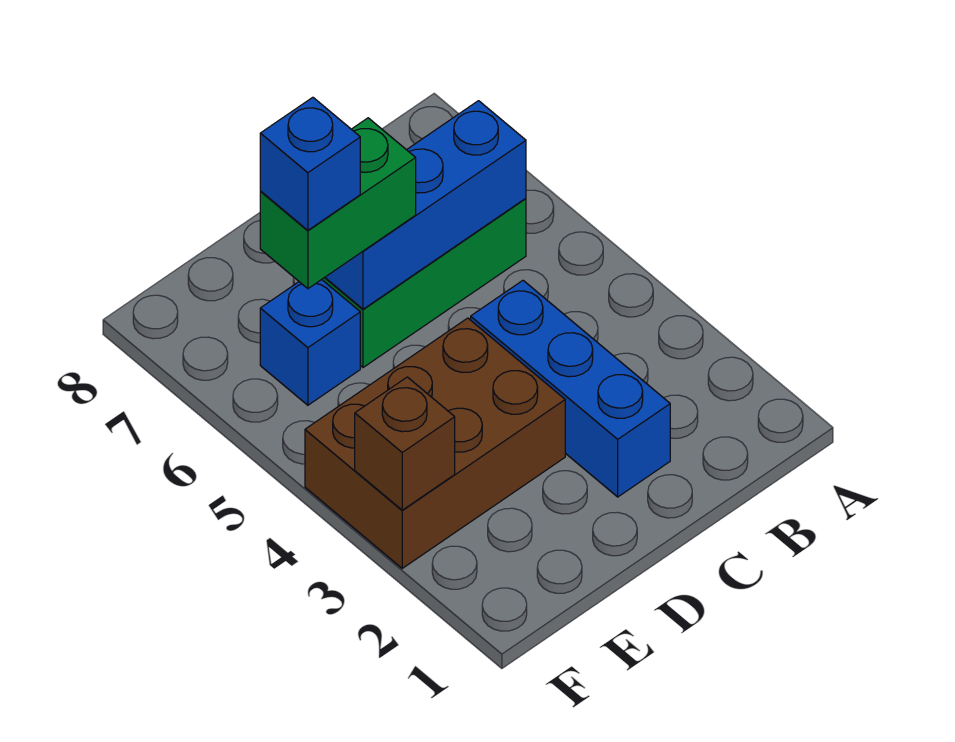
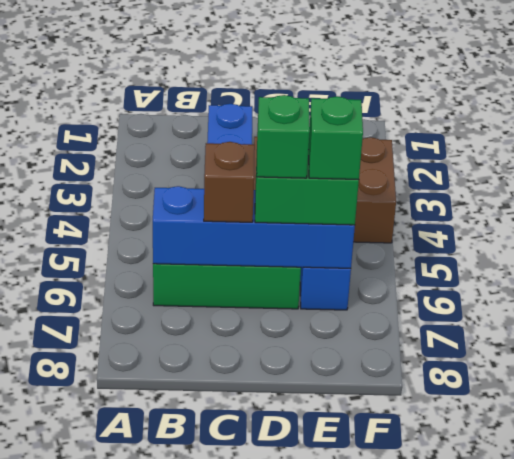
blue 1x3 brick [325,101,526,309] -> blue 1x4 brick [153,186,355,268]
none -> green 1x1 brick [257,95,310,178]
blue 1x1 brick [260,97,360,230] -> green 1x1 brick [308,96,363,179]
brown 1x1 brick [355,377,455,510] -> brown 1x1 brick moved to [204,142,255,222]

